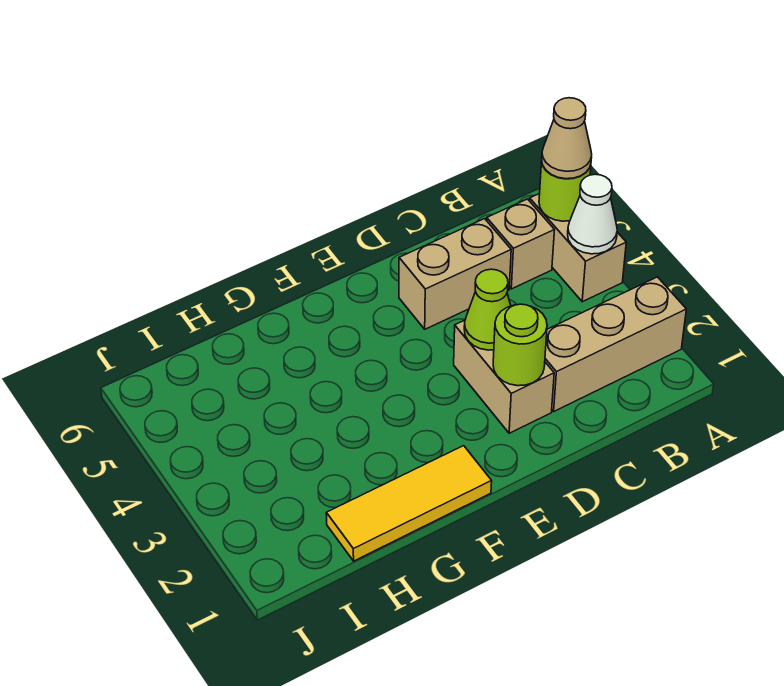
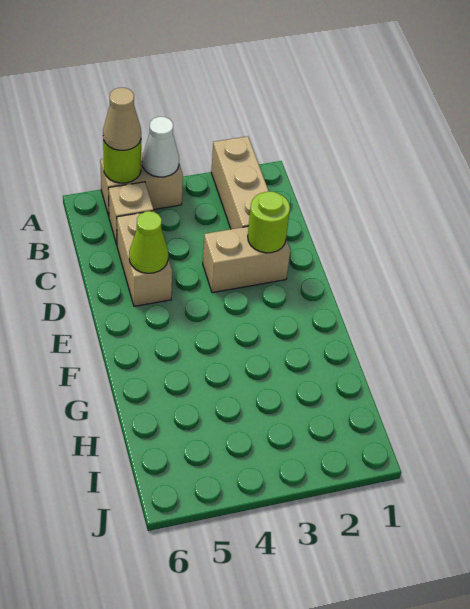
lime 1x1 cone [464,269,511,350] -> lime 1x1 cone moved to [129,211,168,273]
yellow 1x3 tile [326,446,492,561] -> none

